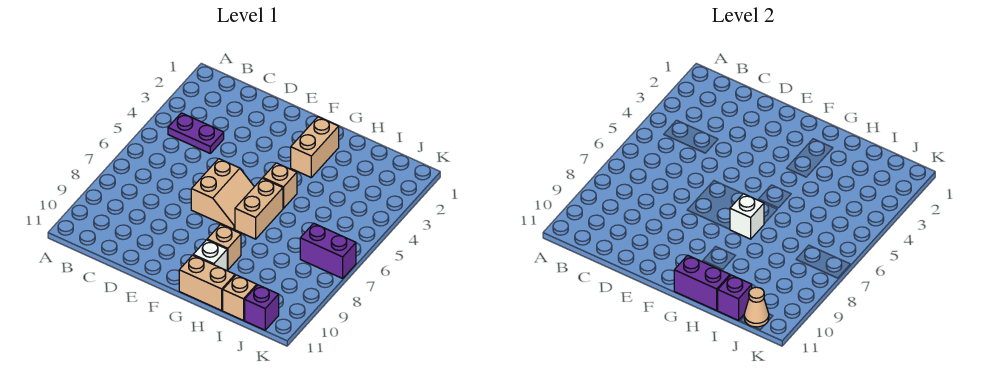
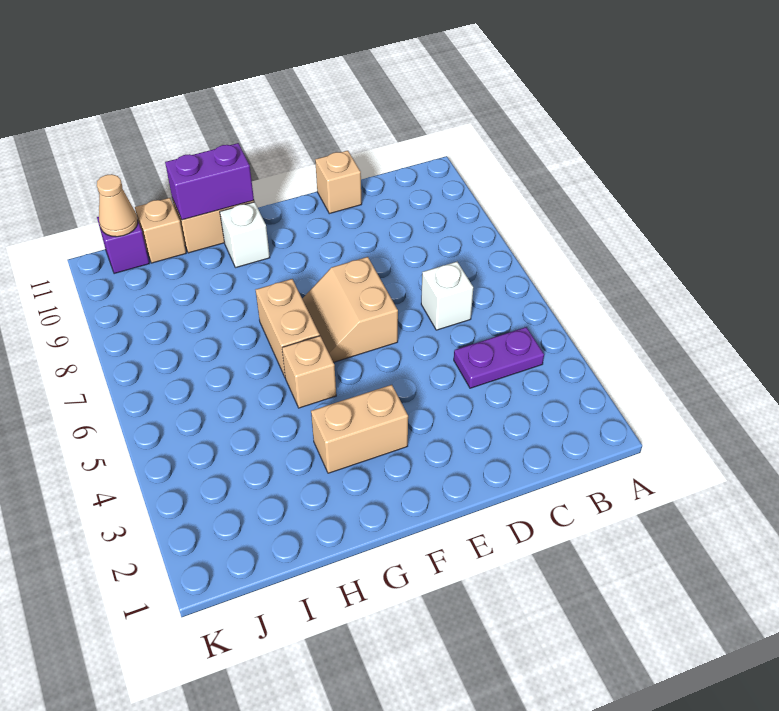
tan 1x2 brick [291,117,339,177] -> tan 1x2 brick turned to [311,385,408,473]
white 1x1 brick [730,194,764,239] -> white 1x1 brick moved to [421,262,473,330]
tan 1x1 brick [207,225,241,270] -> tan 1x1 brick moved to [315,151,362,214]
purple 1x1 brick [718,275,752,320] -> none
purple 1x2 brick [300,223,356,278] -> none

